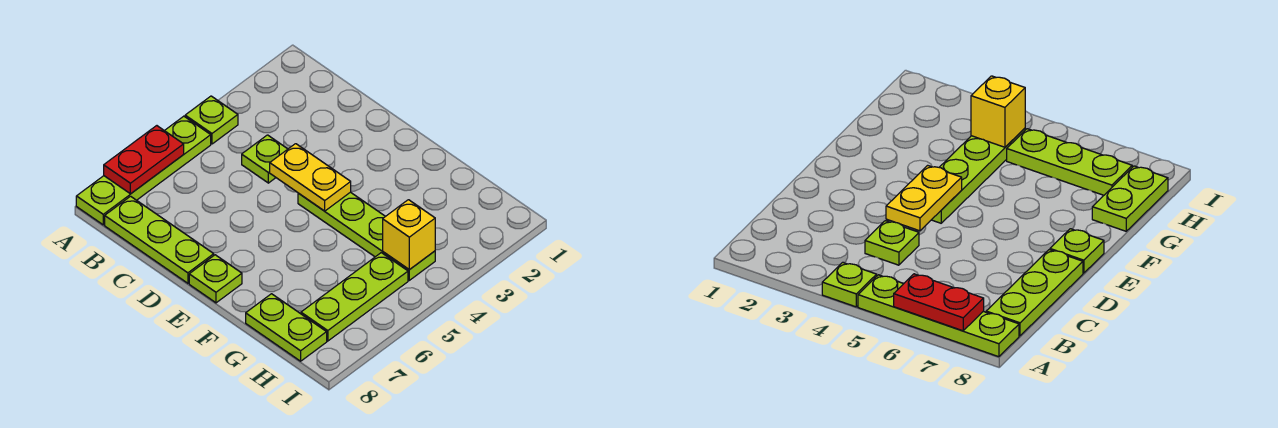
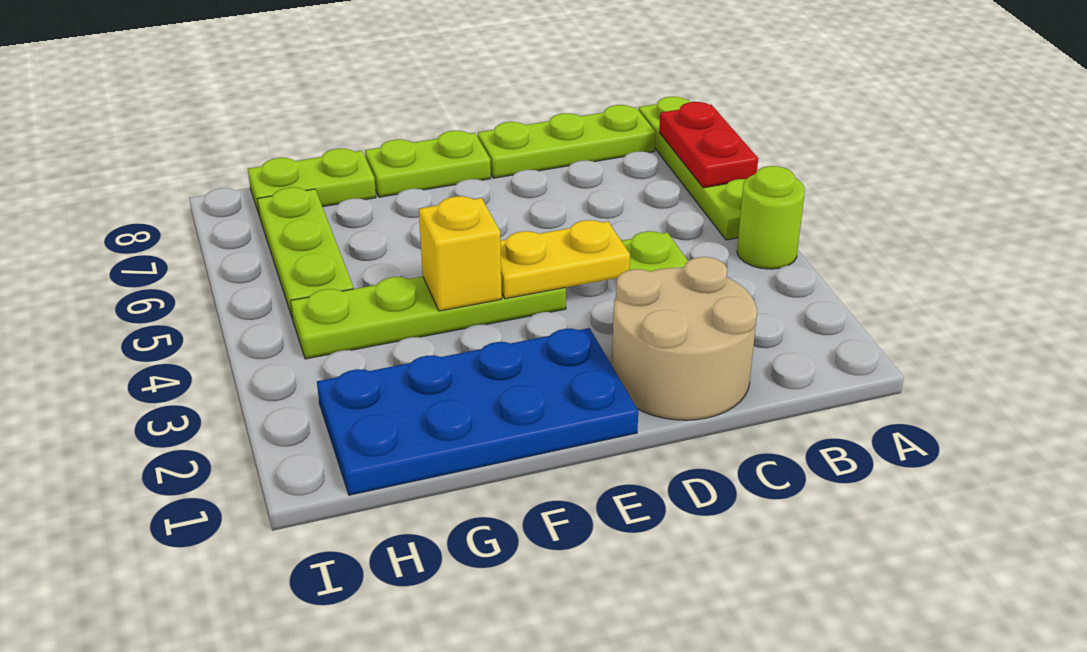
lime 1x1 plate [185,96,238,144] -> lime 1x1 round brick [737,166,805,269]
none -> tan 2x2 round brick [612,257,757,420]
none -> blue 2x4 plate [317,328,638,495]
lime 1x1 plate [189,255,242,303] -> lime 1x2 plate [365,131,491,197]
yellow 1x1 brick [383,200,435,270] -> yellow 1x1 brick moved to [419,196,502,311]

